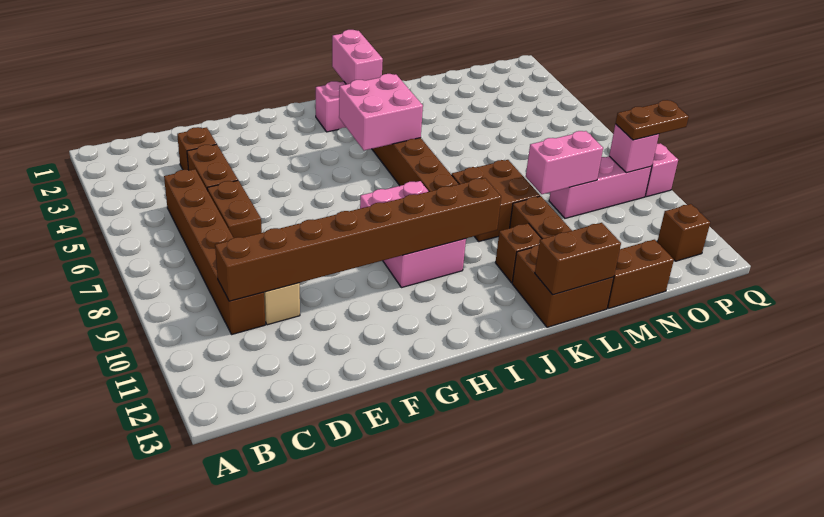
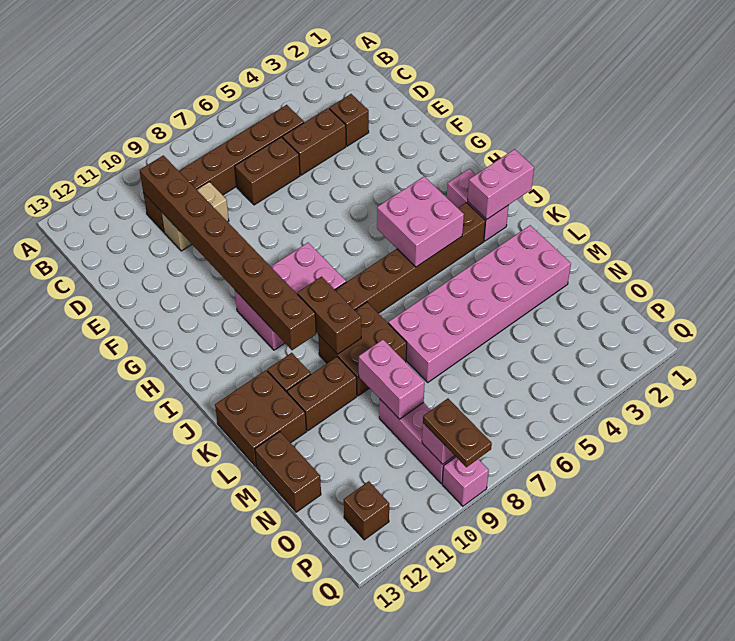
brown 1x2 brick [535,223,621,295] -> brown 1x2 brick moved to [297,277,361,354]
none -> pink 2x6 brick [388,225,571,382]

